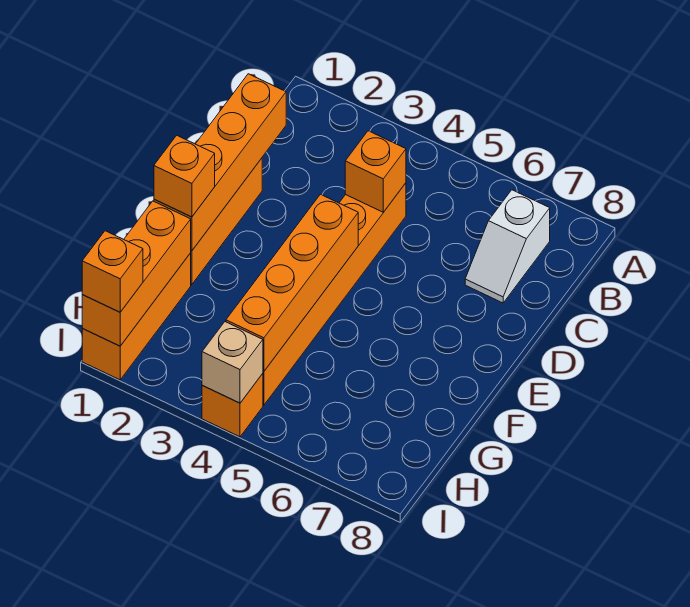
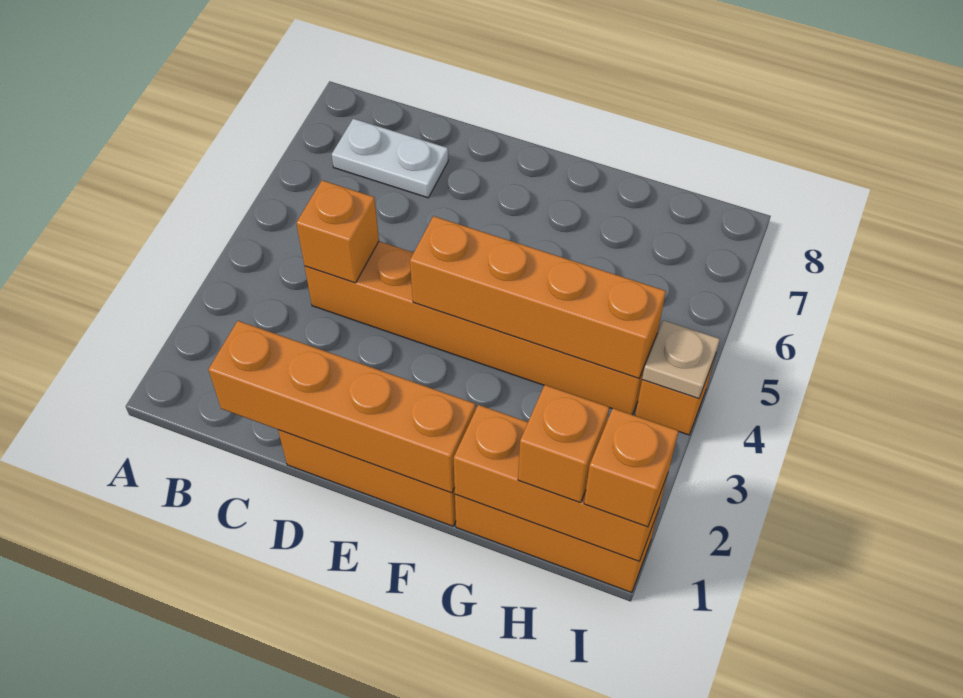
white 1x2 slope [465,190,550,303] -> white 1x2 plate [332,119,448,198]
orange 1x1 brick [154,135,215,217] -> orange 1x1 brick moved to [518,385,609,503]
tan 1x1 brick [202,322,263,403] -> tan 1x1 plate [642,320,720,399]

